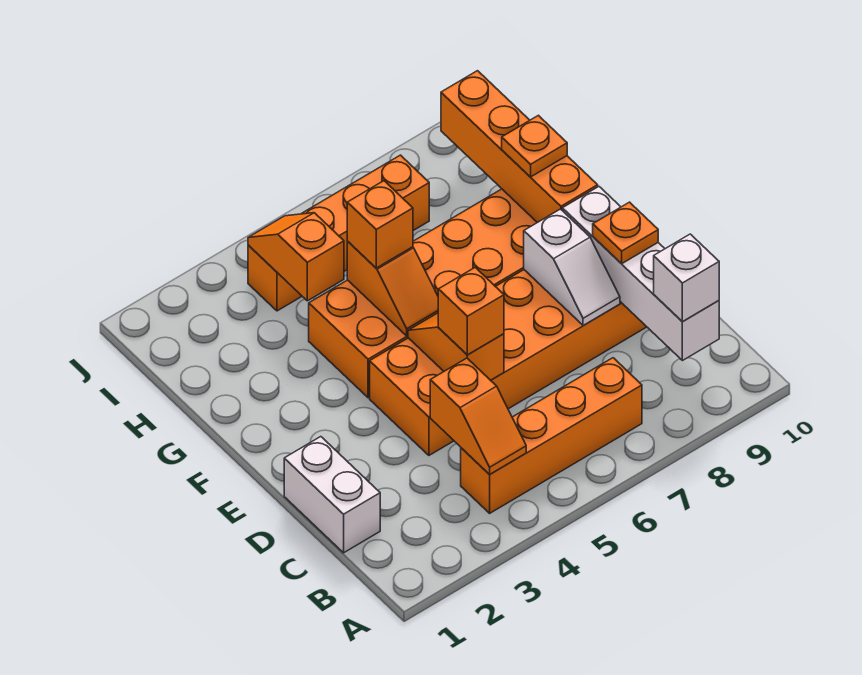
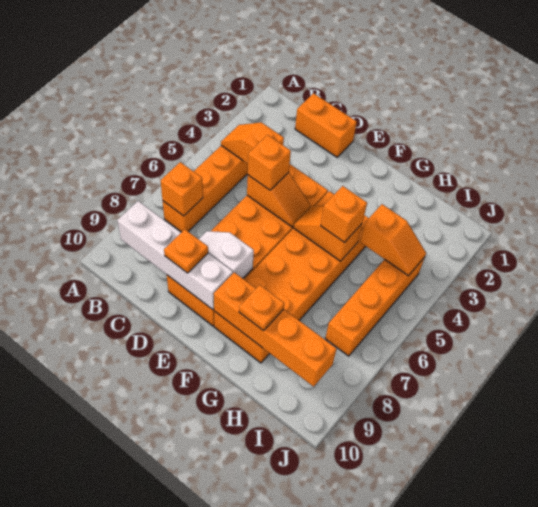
none -> orange 1x1 brick [161,162,203,216]
white 1x1 brick [654,234,719,322] -> none
white 1x2 brick [284,437,380,553] -> orange 1x2 brick [295,93,357,157]

